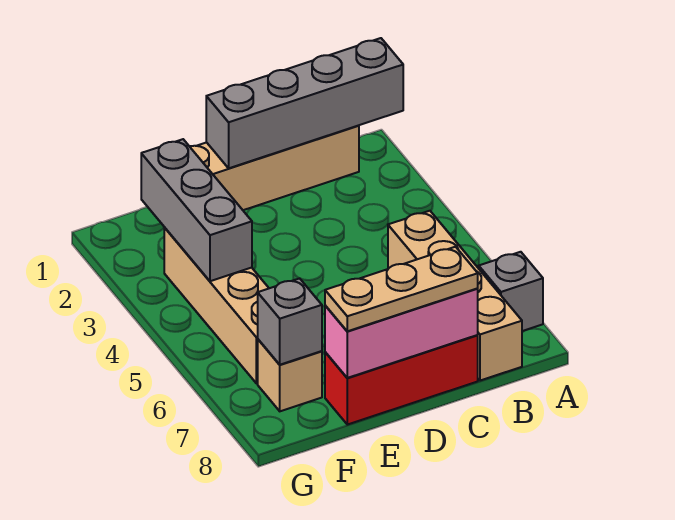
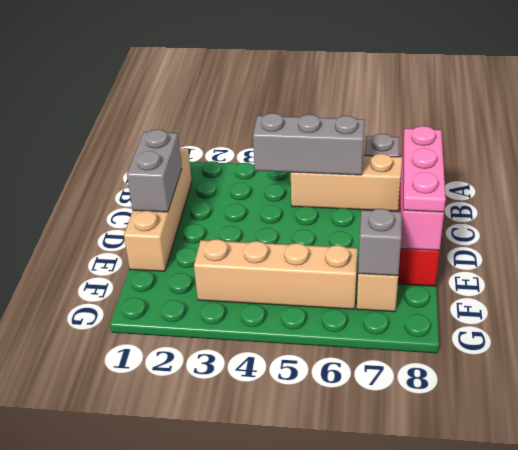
grey 1x4 brick [206,38,403,168] -> grey 1x2 brick [127,129,182,212]
tan 1x3 plate [325,247,478,331] -> pink 1x3 plate [403,126,446,212]
grey 1x3 brick [141,139,252,281] -> grey 1x3 brick moved to [253,113,364,175]

